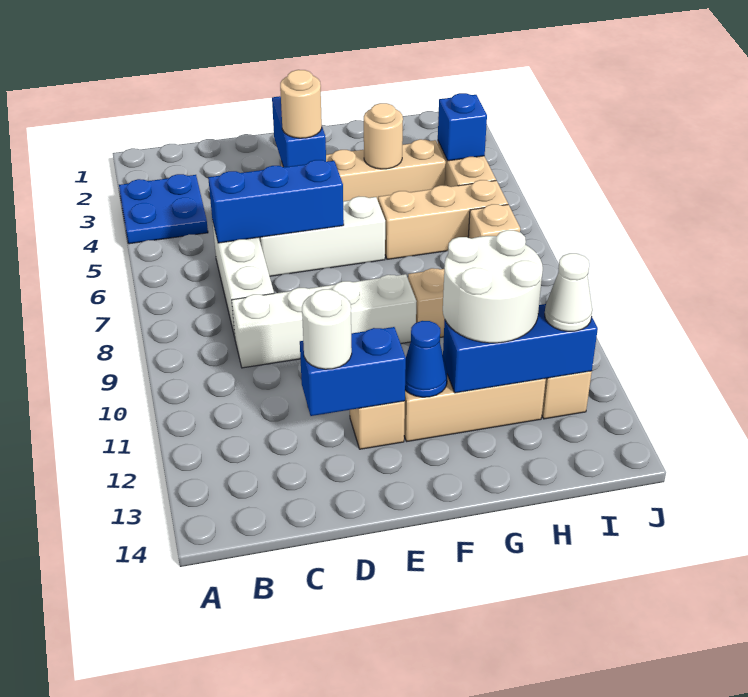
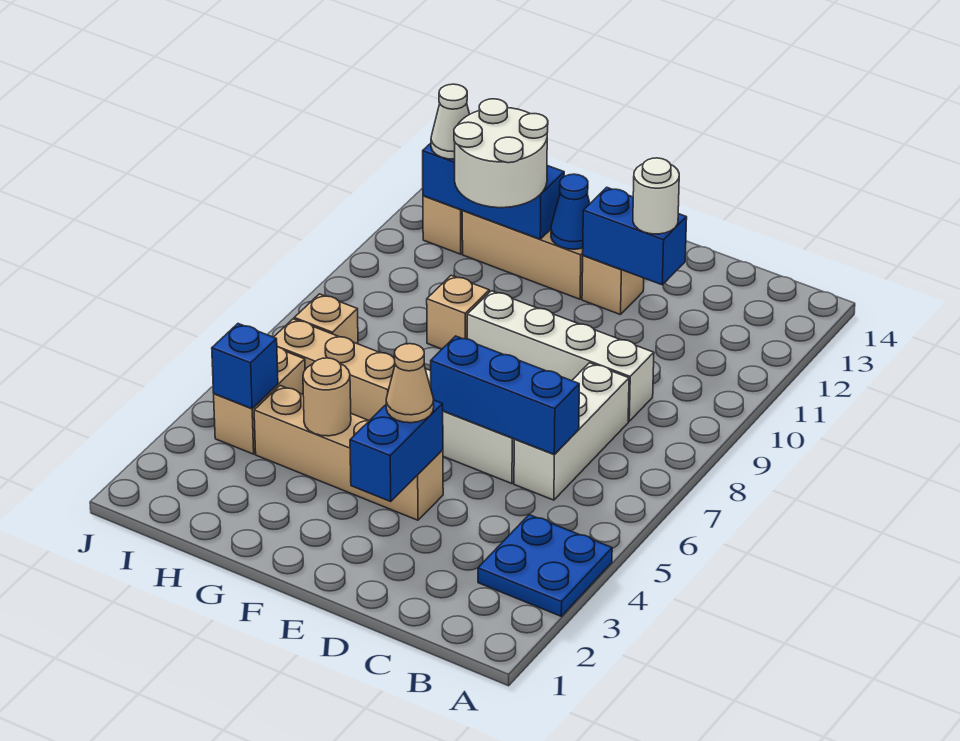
tan 1x1 round brick [280,70,322,138] -> tan 1x1 cone [386,344,434,423]

